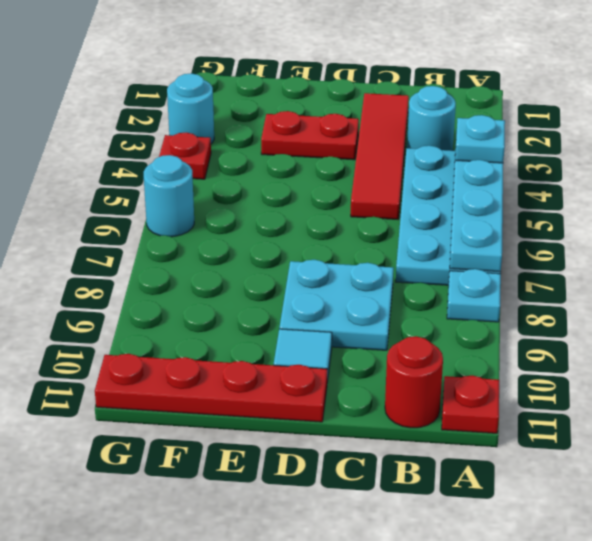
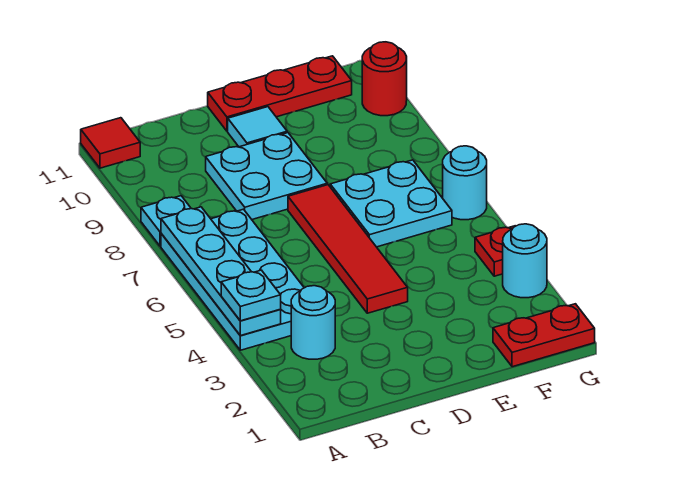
red 1x1 plate [442,376,499,433] -> red 1x1 tile [81,118,140,168]
red 1x1 round brick [385,336,443,428] -> red 1x1 round brick moved to [362,42,407,116]
red 1x4 tile [351,93,409,219] -> red 1x4 tile moved to [288,185,408,313]
red 1x2 plate [261,111,359,160] -> red 1x2 plate moved to [493,304,595,367]
red 1x4 plate [95,354,327,422] -> red 1x3 plate [208,56,352,131]
none -> cyan 2x2 plate [330,160,452,247]

